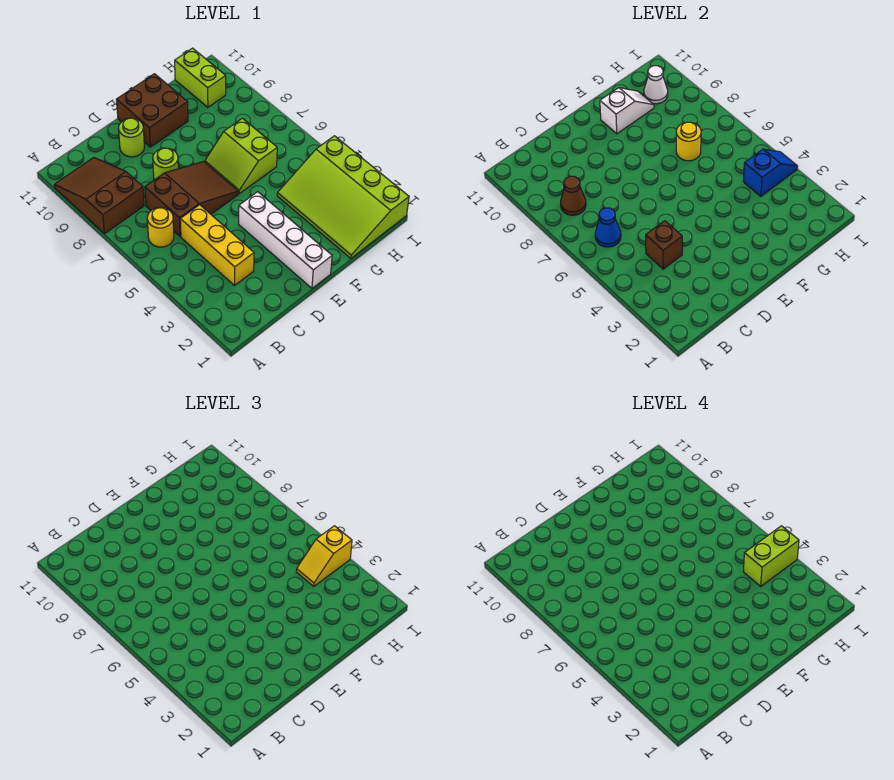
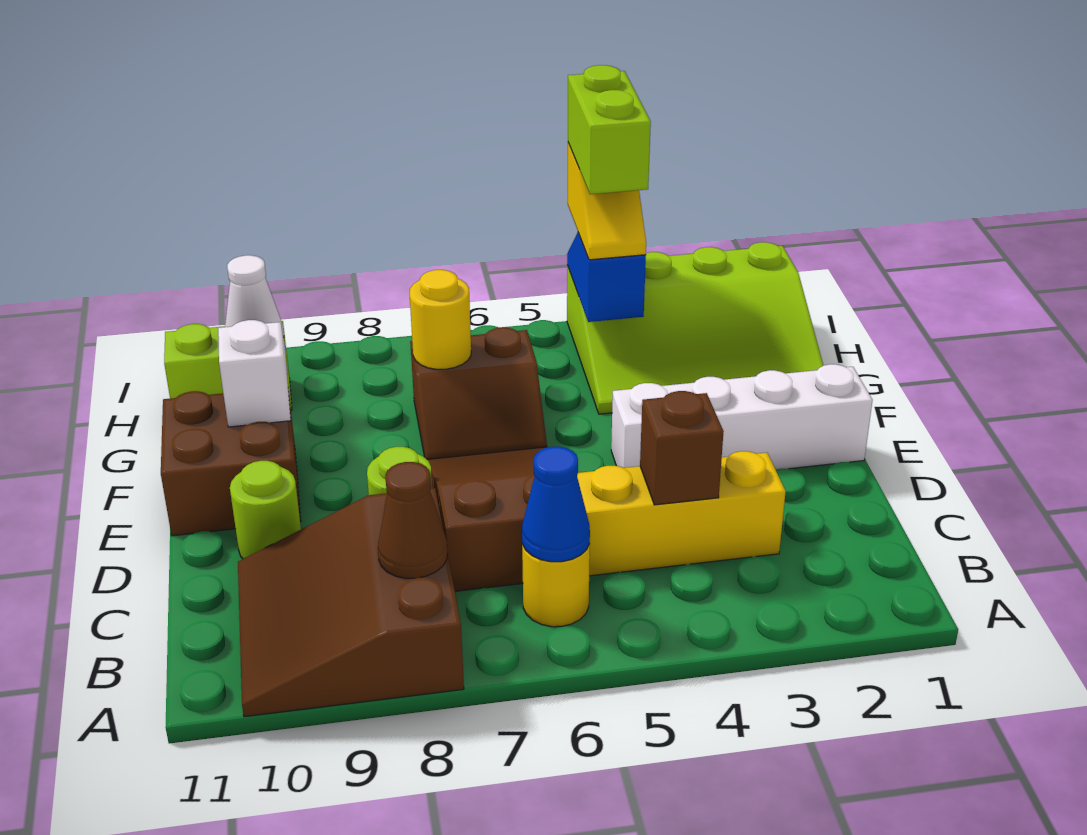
brown 2x3 slope [54,158,144,234] -> brown 3x3 slope [238,488,464,717]
lime 2x2 slope [205,118,277,194] -> brown 2x2 slope [410,328,547,460]

